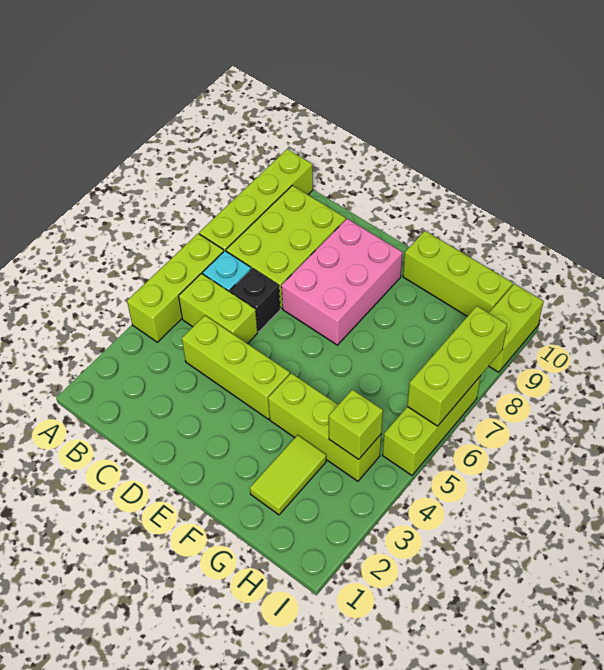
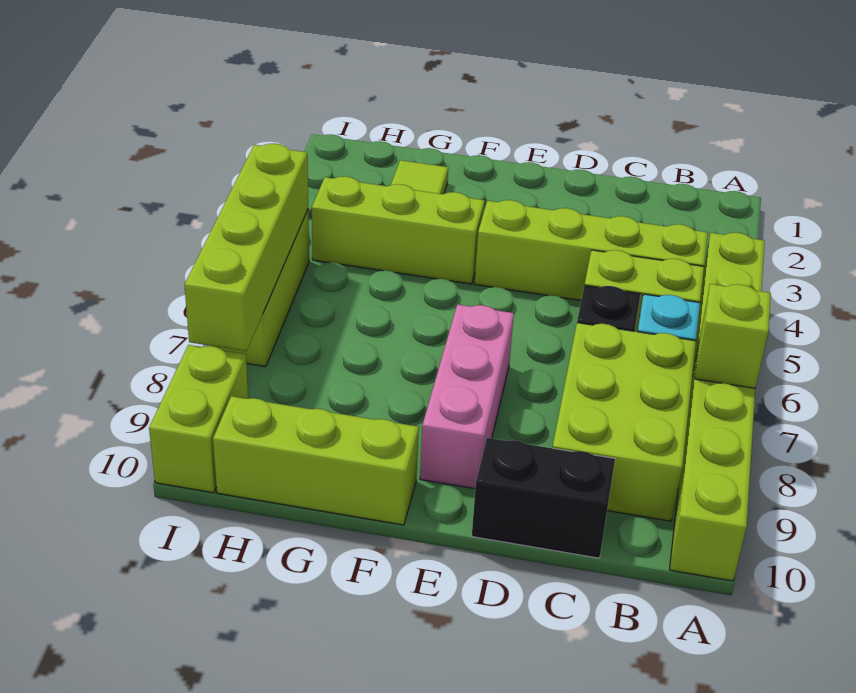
lime 1x3 brick [182,316,290,419] -> lime 1x4 brick [475,200,708,300]
none -> black 1x2 brick [472,438,615,558]
pink 2x3 brick [281,219,402,345] -> pink 1x3 brick [420,304,514,489]
lime 1x1 brick [329,390,383,459] -> lime 1x1 brick moved to [695,284,771,388]
lime 1x3 brick [407,306,507,426] -> lime 1x4 brick [184,143,308,351]

